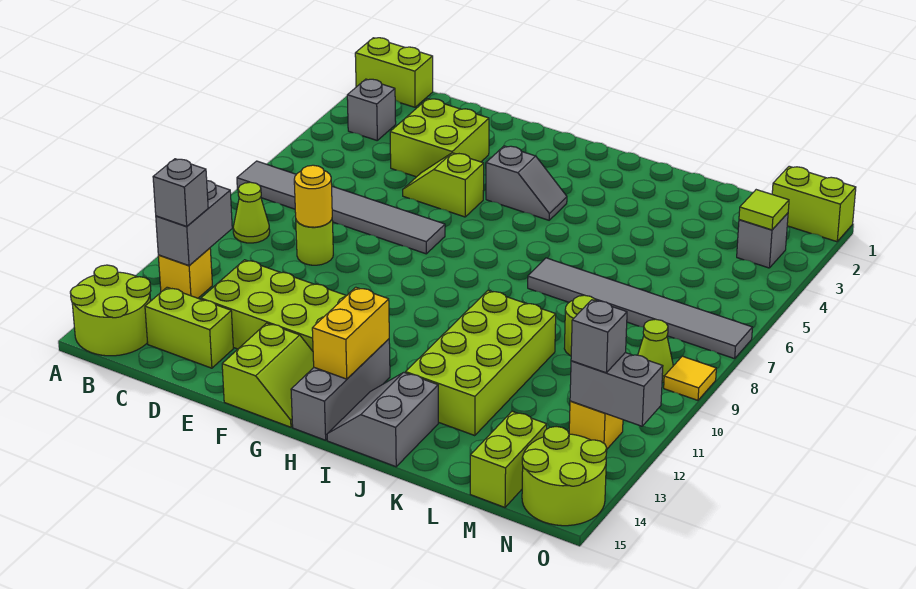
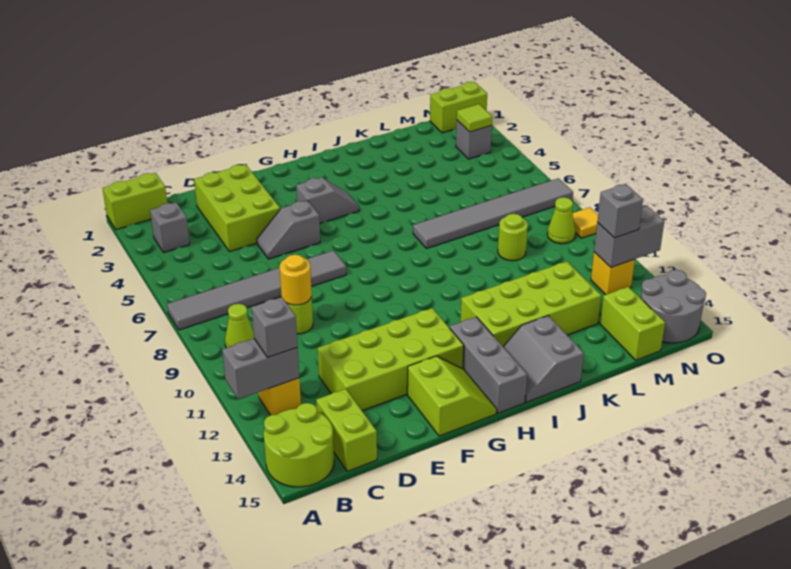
grey 1x2 brick [156,181,232,266] -> grey 1x2 brick turned to [222,339,299,399]
lime 1x2 brick [145,287,233,368] -> lime 1x2 brick turned to [316,389,377,471]
lime 2x2 brick [390,99,489,177] -> lime 2x3 brick [194,164,280,252]
lime 1x2 slope [403,153,484,217] -> grey 1x2 slope [257,200,320,259]
yellow 1x2 brick [312,287,389,379] -> none
lime 2x4 brick [406,291,556,436] -> lime 2x4 brick turned to [461,261,601,346]
lime 2x2 round brick [522,427,607,526] -> grey 2x2 round brick [641,270,706,343]

